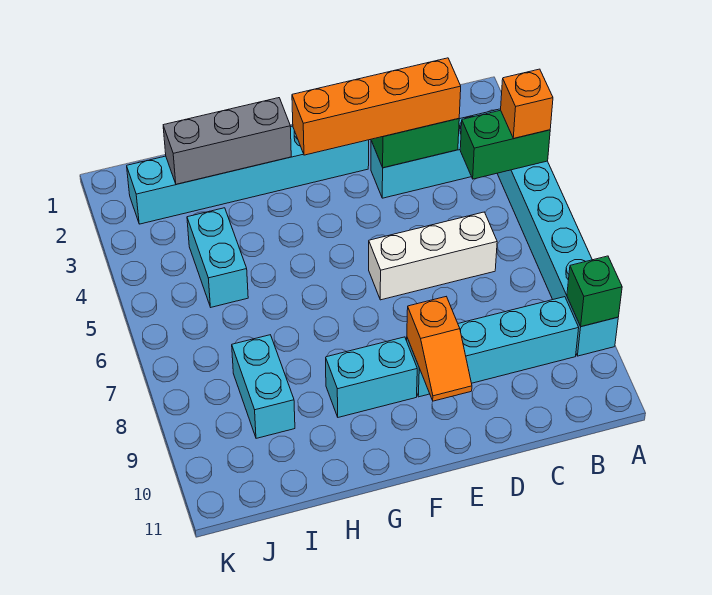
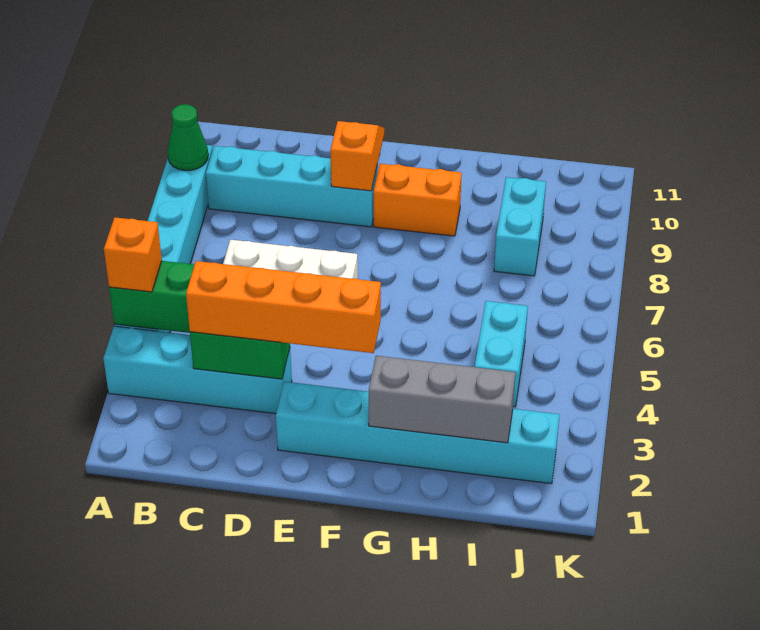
green 1x1 brick [567,256,622,327] -> green 1x1 cone [168,104,208,170]
cyan 1x2 brick [326,337,417,417] -> orange 1x2 brick [374,164,462,236]

